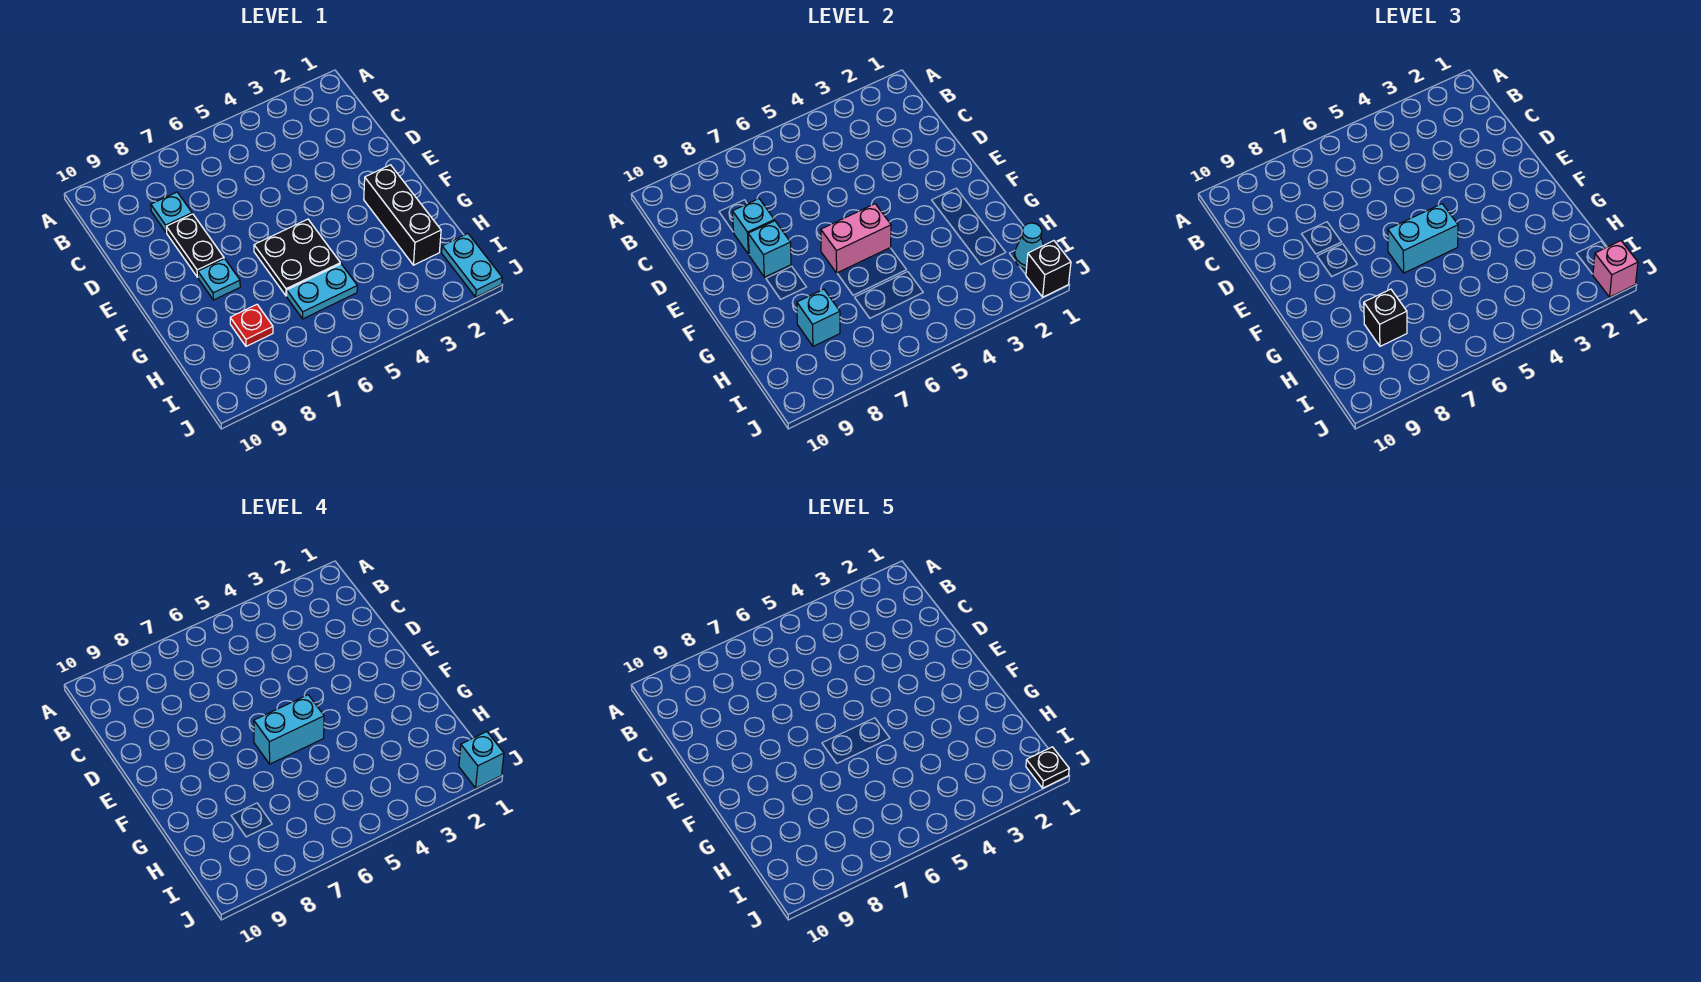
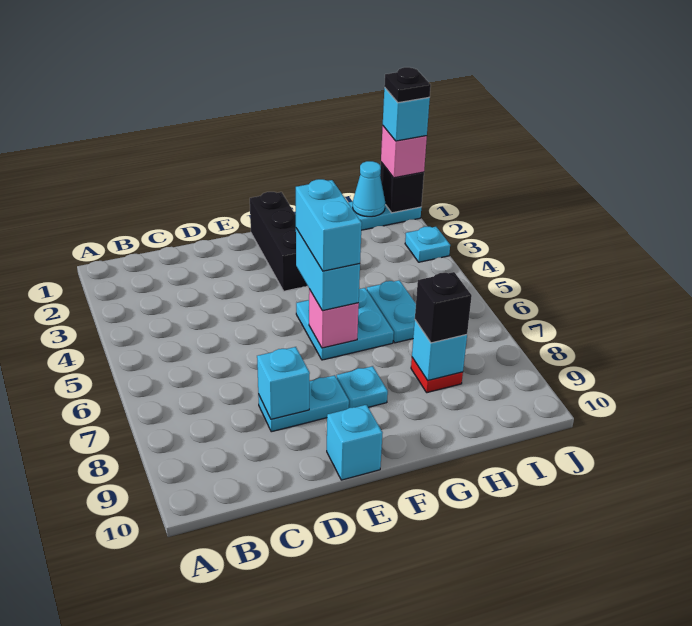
cyan 1x1 plate [151,192,192,232] -> cyan 1x1 plate moved to [405,227,450,262]
black 1x2 plate [166,214,224,277] -> cyan 1x2 plate [258,375,349,432]
cyan 1x1 brick [748,221,791,277] -> cyan 1x1 brick moved to [327,405,382,480]
black 1x3 brick [364,165,441,265] -> black 1x3 brick turned to [250,192,308,291]
black 2x2 plate [254,219,340,296] -> cyan 2x2 plate [296,288,394,360]
pink 1x2 brick [821,204,891,273] -> pink 1x1 brick [309,289,359,348]

